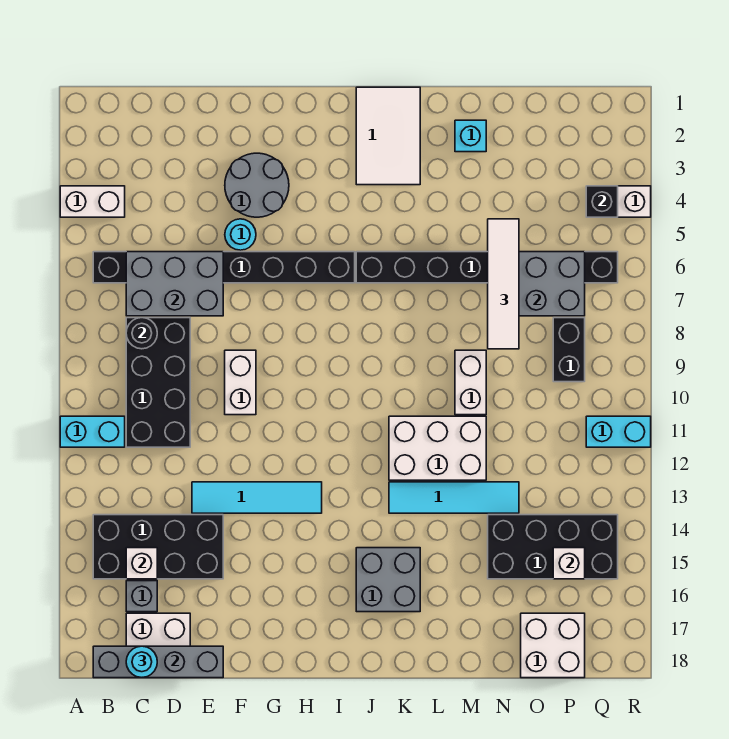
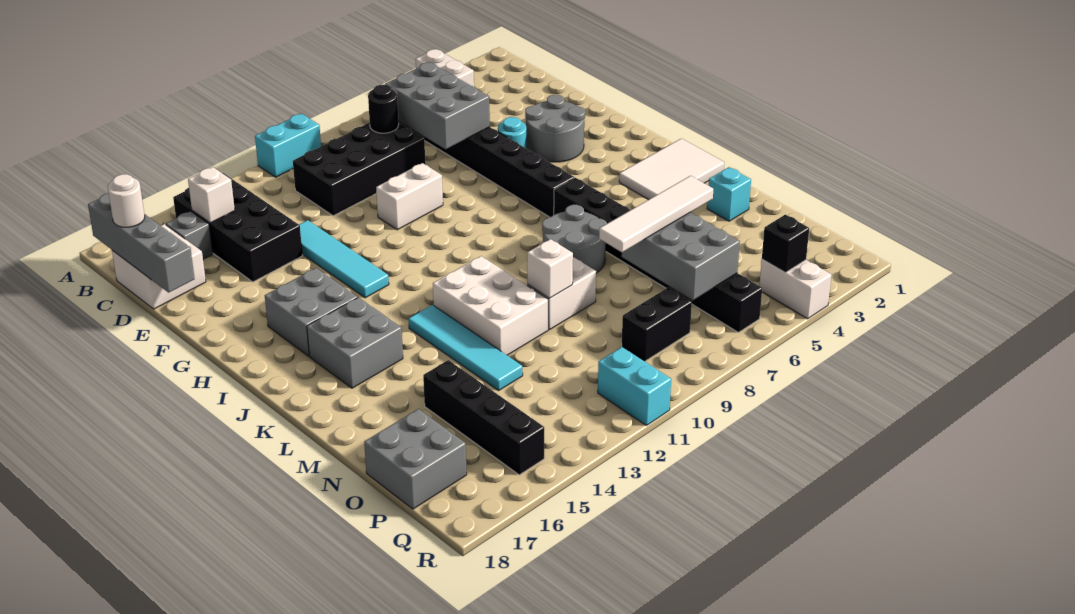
cyan 1x2 brick [60,416,125,447] -> cyan 1x2 brick turned to [255,114,321,177]
cyan 1x1 round brick [126,646,157,678] -> white 1x1 round brick [108,174,145,227]
none -> grey 2x2 brick [265,268,358,356]
none -> grey 2x2 round brick [542,205,607,273]
black 2x4 brick [488,515,618,579] -> black 1x4 brick [423,360,544,475]
white 2x2 brick [521,613,585,678] -> grey 2x2 brick [364,409,467,509]
white 1x1 brick [553,548,585,579] -> white 1x1 brick moved to [527,239,573,298]

